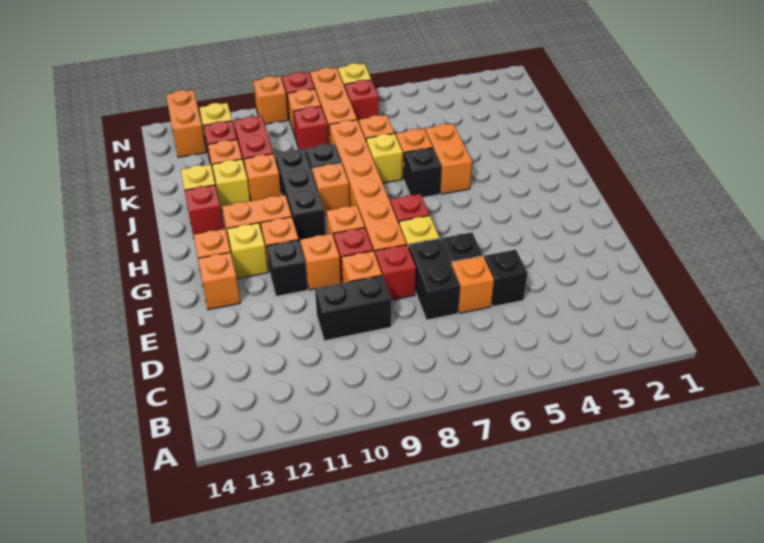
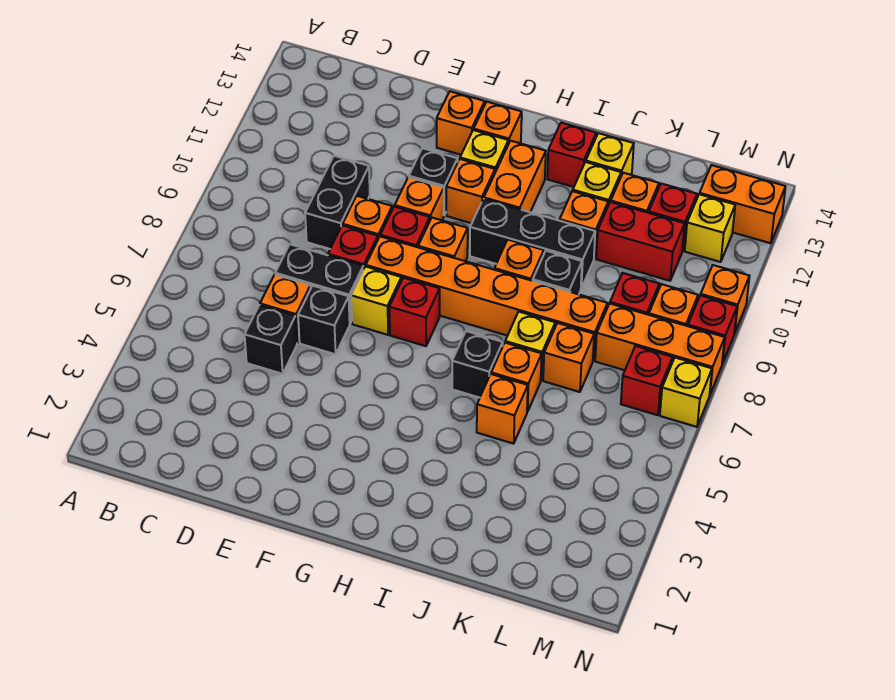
orange 1x2 brick [426,124,472,194] -> orange 1x1 brick [477,374,528,444]

